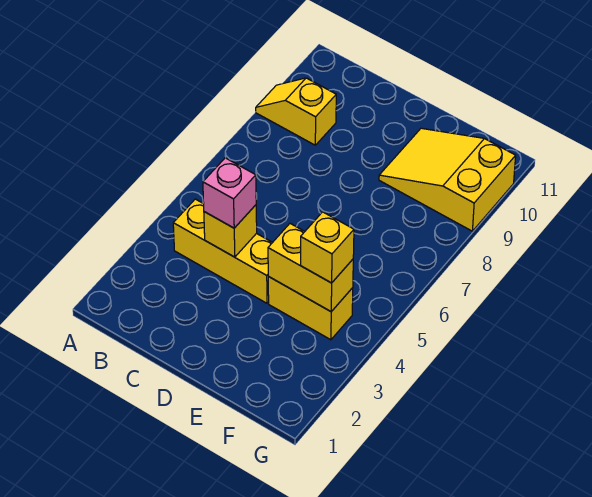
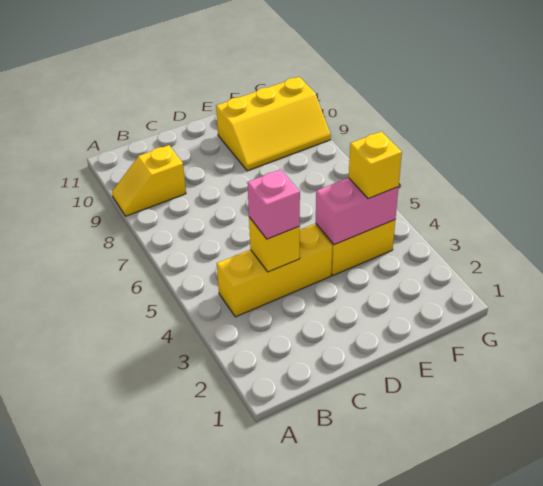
yellow 1x2 brick [268,224,353,312] -> pink 1x2 brick [316,178,398,245]
yellow 2x3 slope [379,128,516,231] -> yellow 2x3 slope turned to [216,77,331,171]

